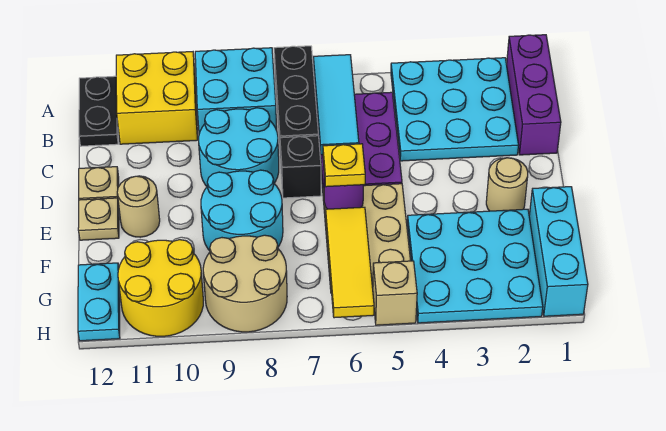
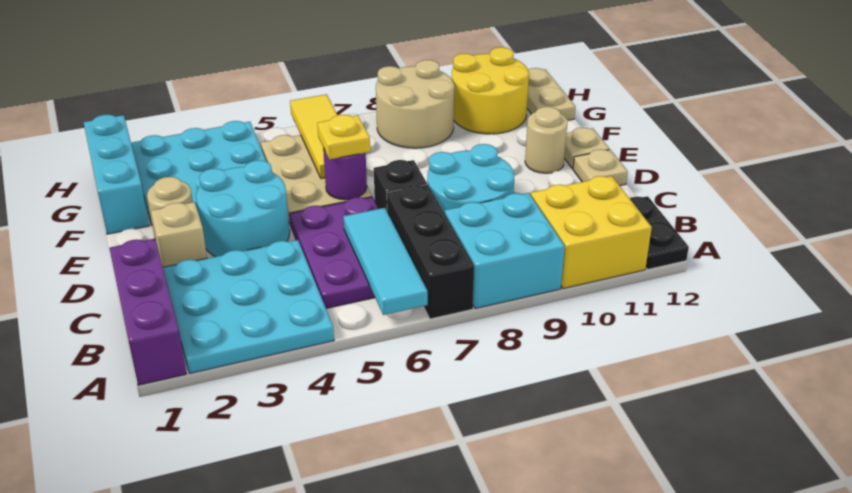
cyan 2x2 round brick [201,170,283,251] -> cyan 2x2 round brick moved to [196,160,290,257]
cyan 1x2 plate [78,263,120,341] -> tan 1x2 plate [527,68,575,120]
tan 1x1 brick [373,261,417,325] -> tan 1x1 brick moved to [151,202,207,267]

